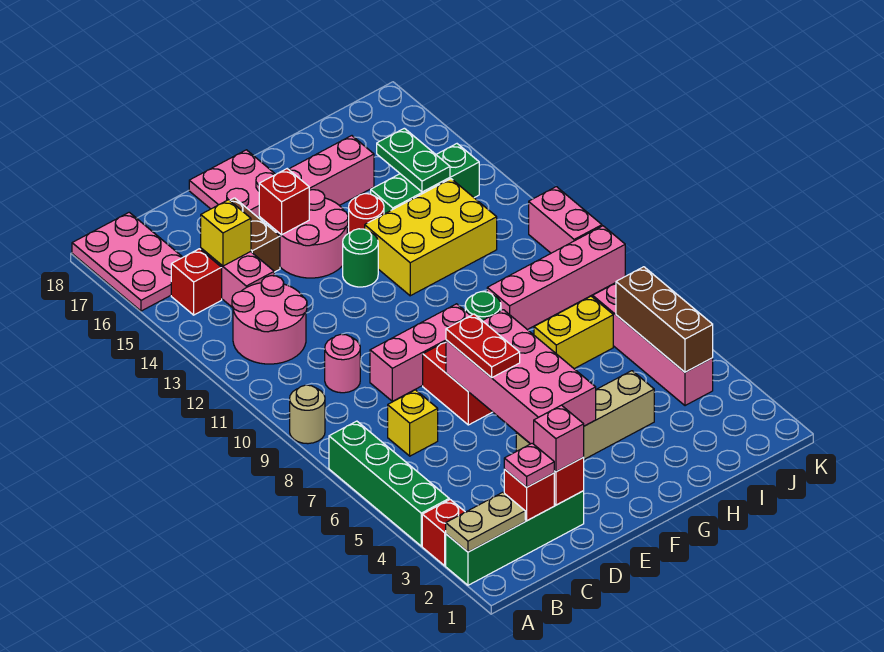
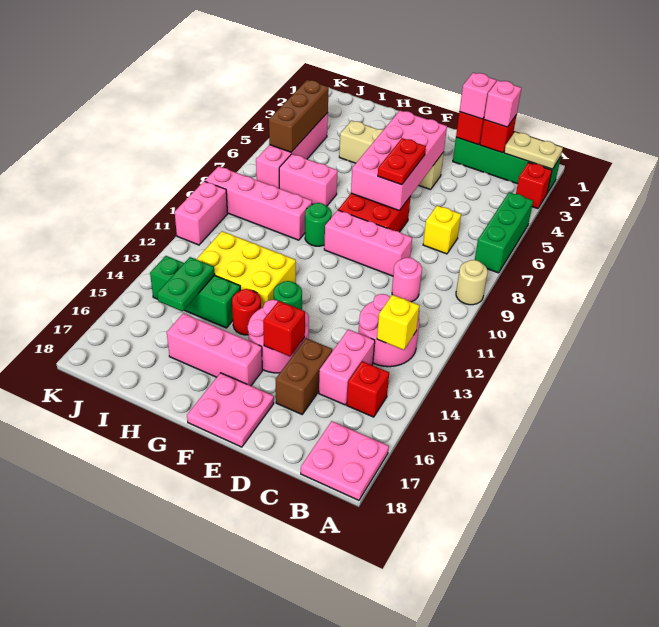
green 1x4 brick [329,421,449,546] -> green 1x3 brick [475,192,533,273]
pink 2x3 plate [72,212,183,311] -> pink 2x2 plate [301,421,389,500]
pink 1x1 plate [504,443,554,487] -> pink 1x1 brick [484,80,521,127]
yellow 1x1 brick [201,200,251,266] -> yellow 1x1 brick moved to [377,295,420,350]
yellow 1x2 brick [534,296,613,369] -> pink 1x2 brick [279,154,338,206]

